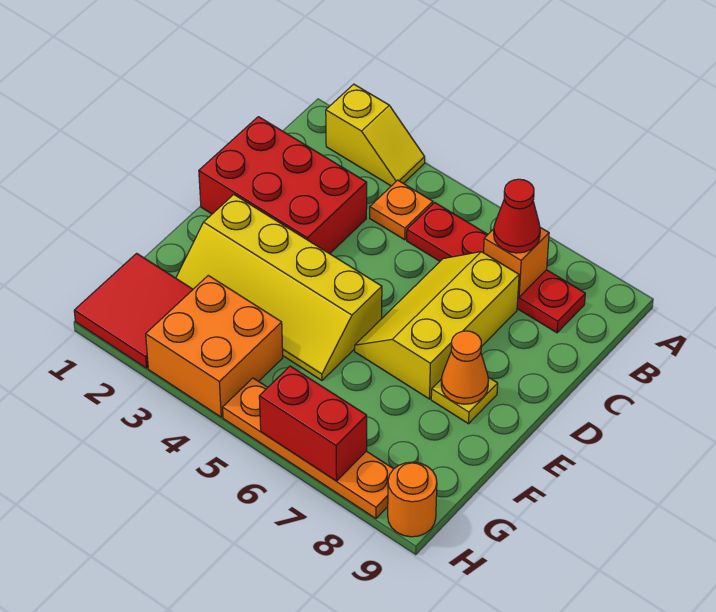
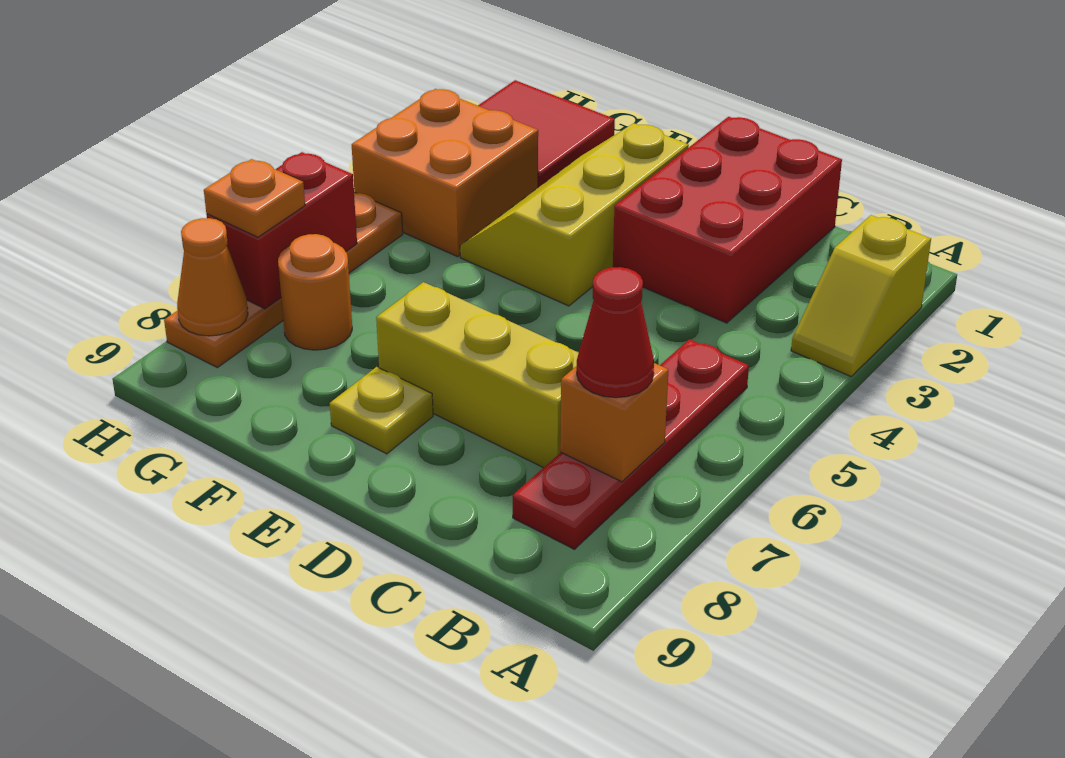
orange 1x1 plate [370,180,433,240] -> orange 1x1 plate moved to [204,159,305,237]
yellow 2x4 slope [176,195,382,380] -> yellow 2x3 slope [460,123,689,306]
orange 1x1 cone [441,331,489,404] -> orange 1x1 cone moved to [177,218,248,336]
orange 1x1 round brick [388,462,437,537] -> orange 1x1 round brick moved to [278,234,352,350]

